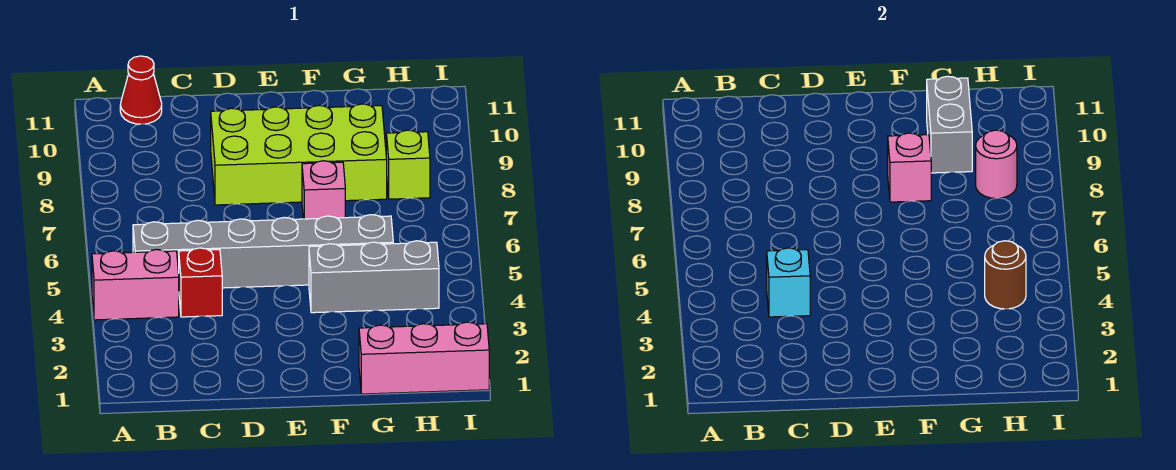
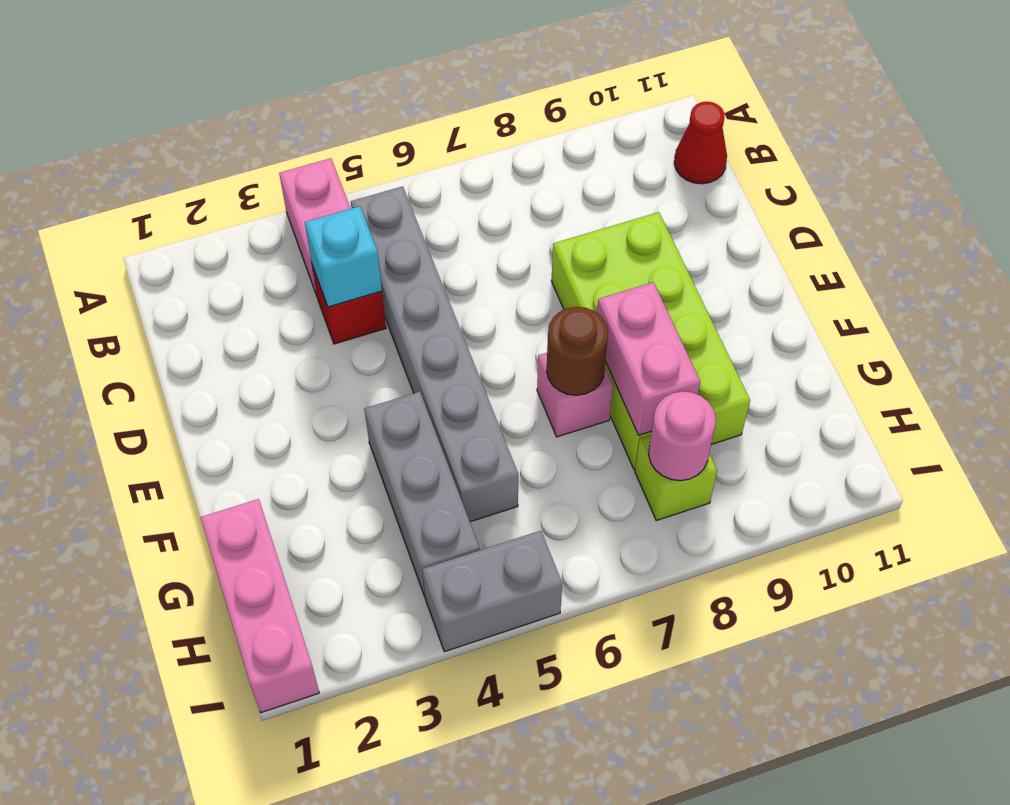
pink 1x1 brick [888,133,931,202] -> pink 1x2 brick [597,282,700,435]
grey 1x2 brick [927,76,972,173] -> grey 1x2 brick moved to [422,531,562,652]
brown 1x1 round brick [985,241,1026,309] -> brown 1x1 round brick moved to [547,307,608,395]

